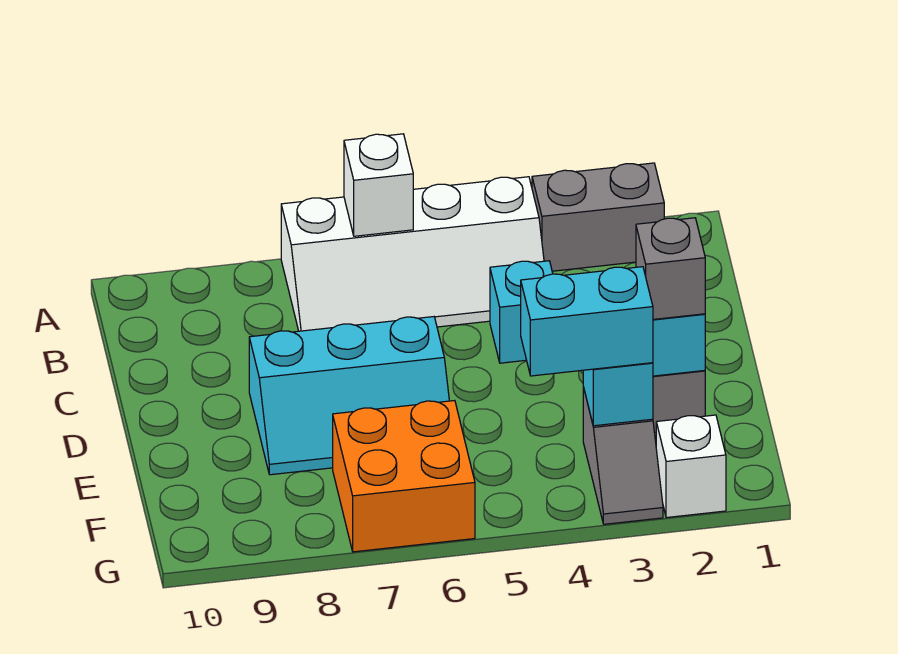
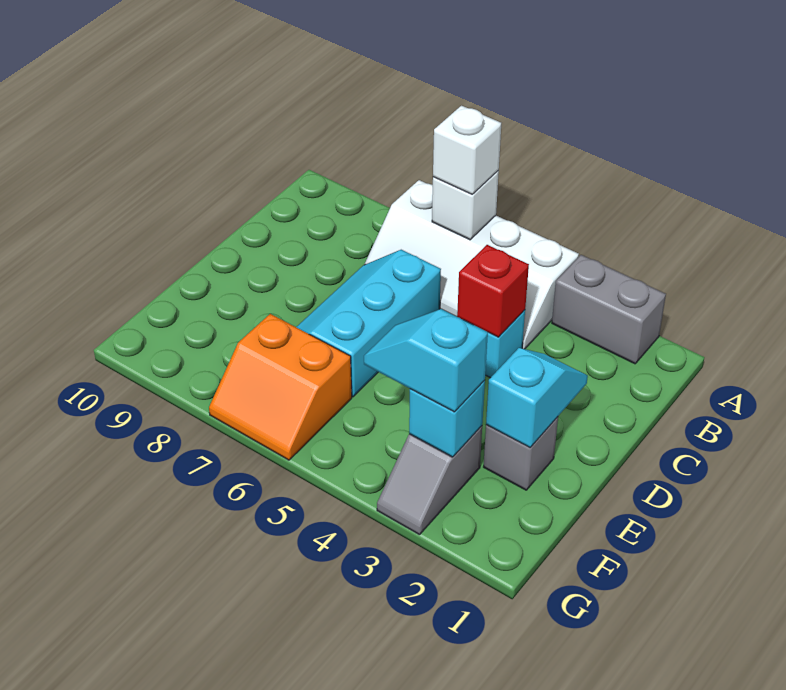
none -> red 1x1 brick [457,245,529,337]
cyan 2x3 slope [249,317,449,475] -> cyan 2x3 slope turned to [296,250,441,397]
grey 1x1 brick [636,218,705,319] -> none
cyan 1x2 brick [521,267,653,376] -> cyan 1x2 slope [364,309,488,412]
orange 2x2 brick [333,401,475,552] -> orange 2x2 slope [209,314,352,460]
white 1x1 brick [656,415,726,518] -> white 1x1 brick moved to [433,106,501,194]

